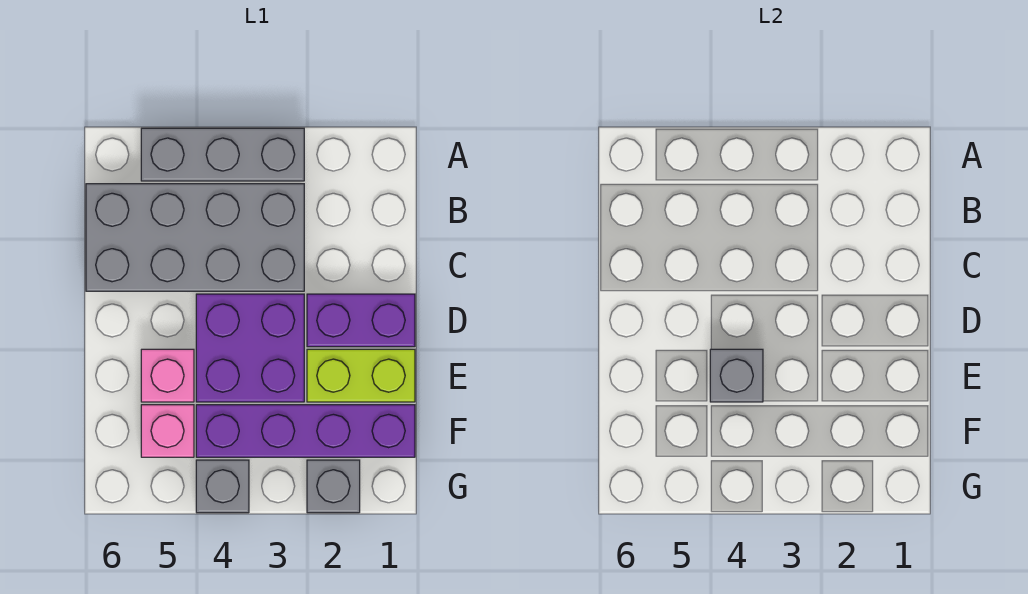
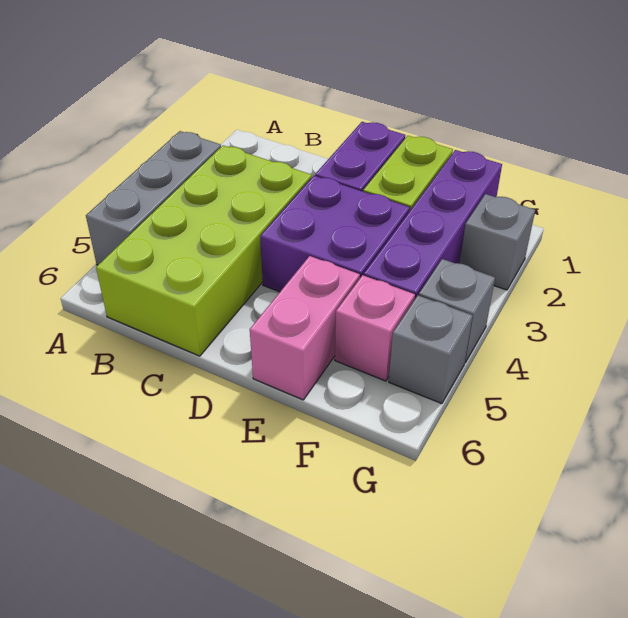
grey 2x4 brick [86,184,304,291] -> lime 2x4 brick [96,145,312,356]
grey 1x1 brick [710,349,763,402] -> grey 1x1 brick moved to [389,295,473,404]
pink 1x1 brick [141,349,194,402] -> pink 1x2 brick [250,256,360,400]

